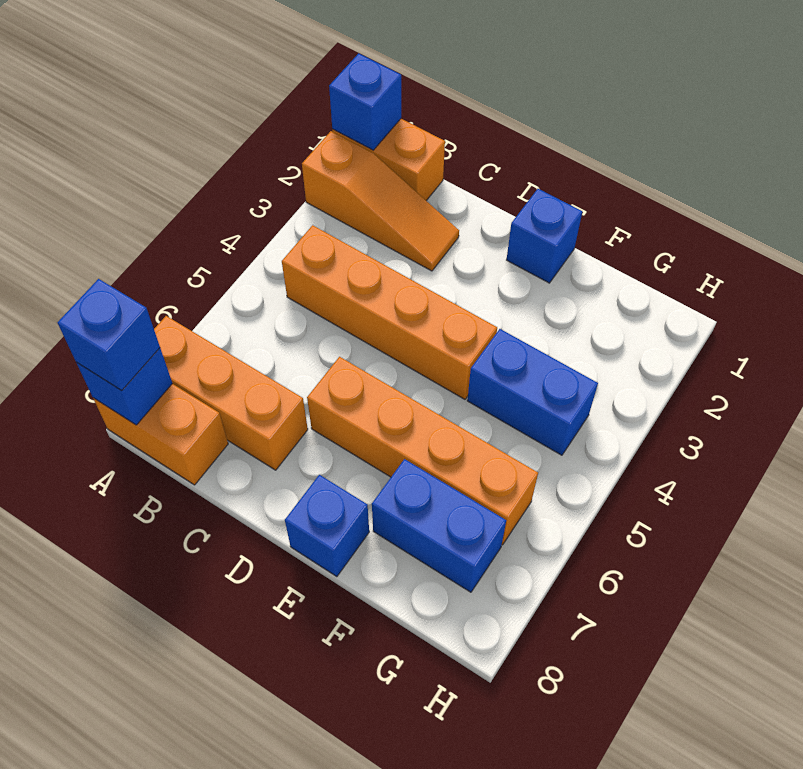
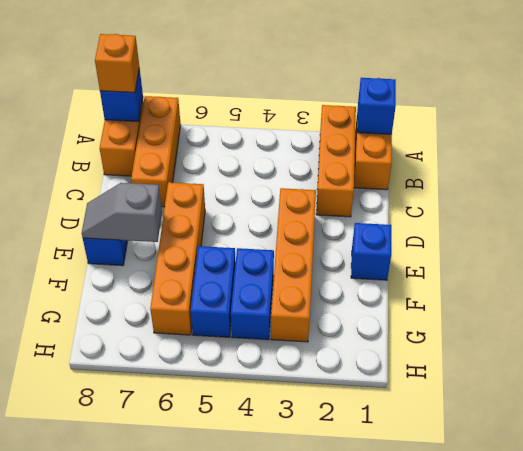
orange 1x3 slope [302,131,459,271] -> orange 1x3 brick [316,105,356,217]
blue 1x1 brick [57,279,160,390] -> orange 1x1 brick [95,34,139,93]
orange 1x4 brick [282,225,497,399] -> orange 1x4 brick moved to [271,188,316,342]
none -> grey 1x2 slope [82,183,162,242]
blue 1x2 brick [372,459,506,592] -> blue 1x2 brick moved to [191,246,236,337]

